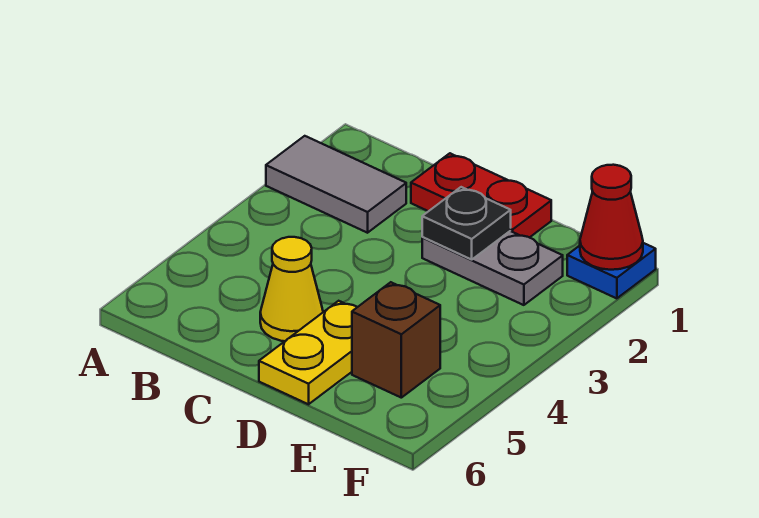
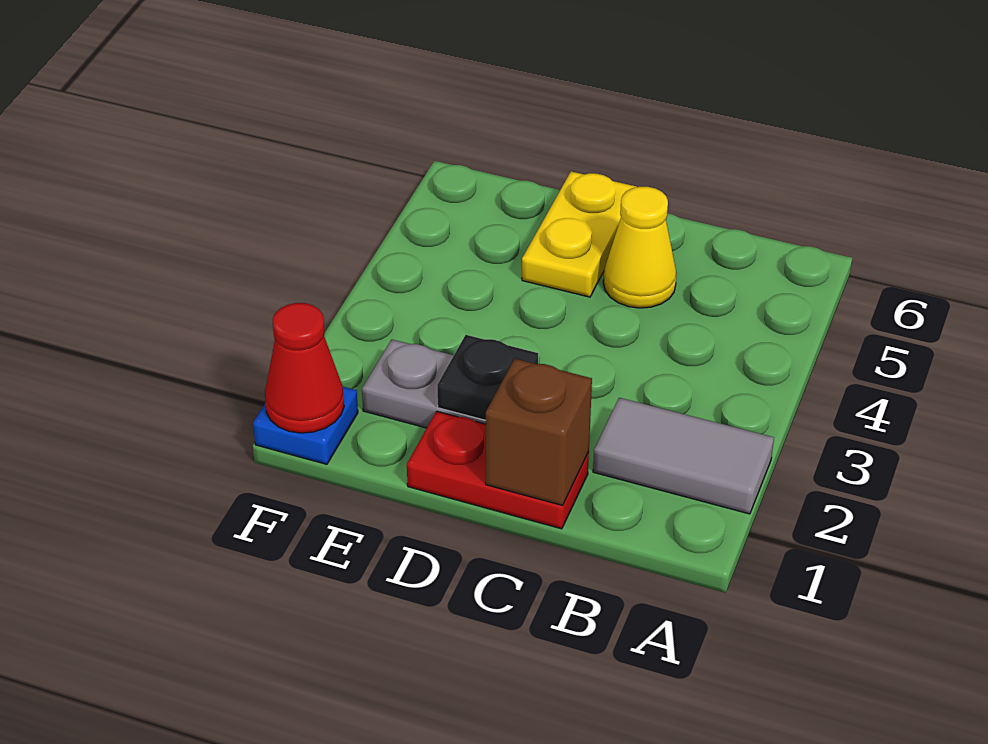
brown 1x1 brick [352,282,440,398] -> brown 1x1 brick moved to [486,359,592,505]

